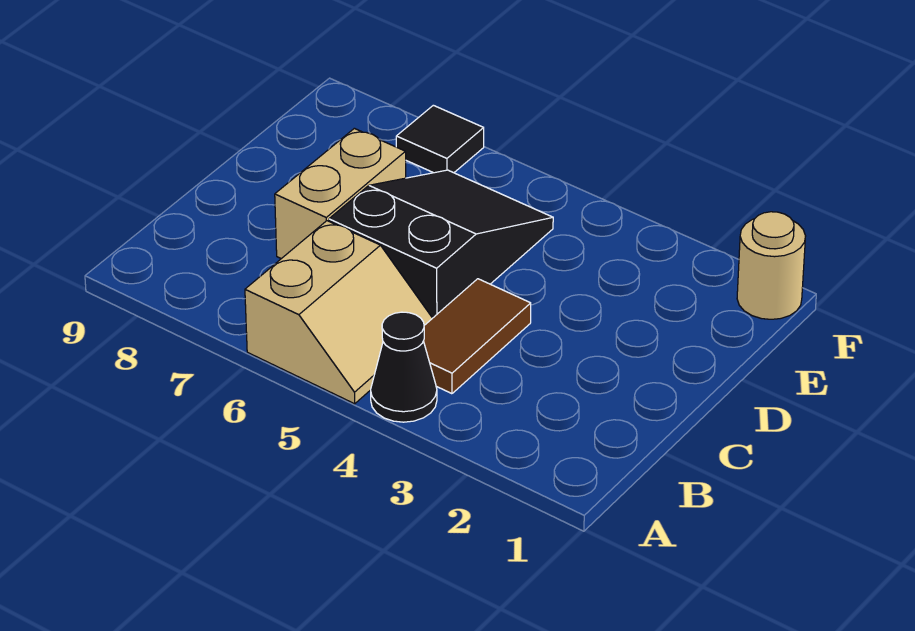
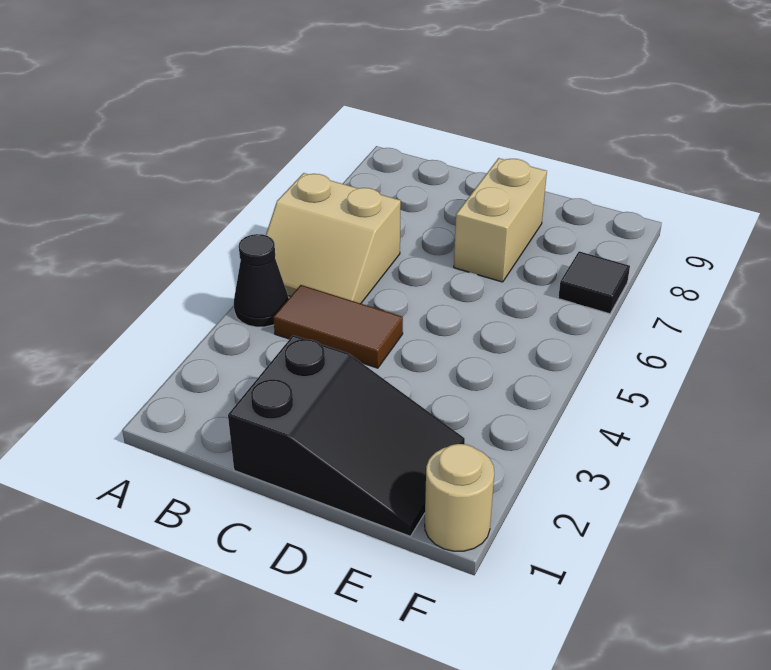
black 2x3 slope [329,170,553,318] -> black 2x3 slope moved to [228,335,465,536]
tan 1x2 brick [275,128,406,259] -> tan 1x2 brick turned to [454,158,547,282]

